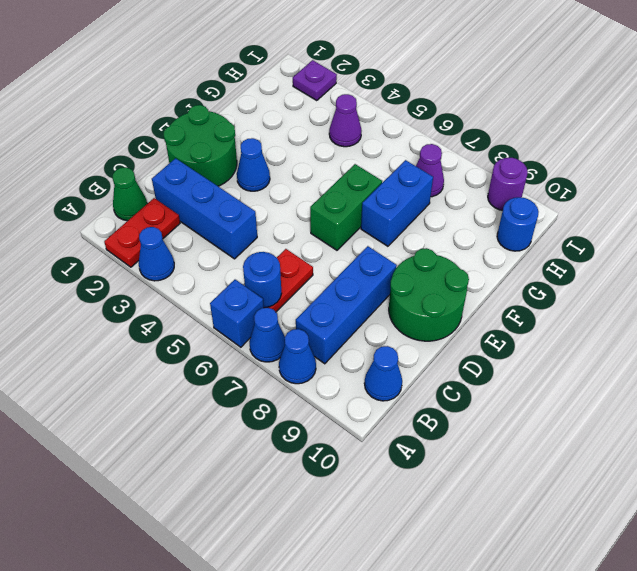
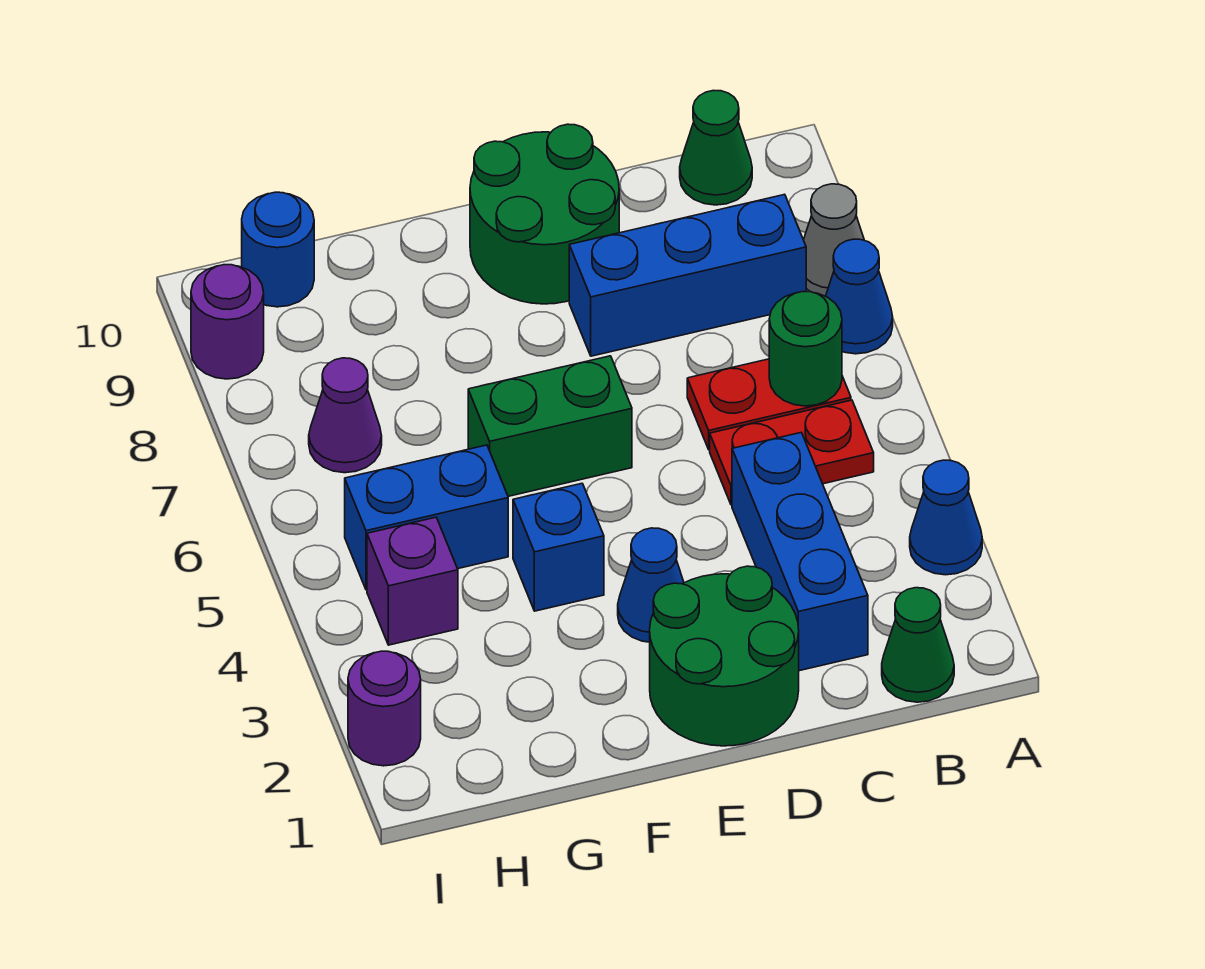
red 1x2 plate [104,198,180,267] -> red 1x2 plate moved to [710,400,874,505]
blue 1x1 brick [210,280,264,347] -> blue 1x1 brick moved to [513,484,604,611]
blue 1x1 cone [279,329,316,384] -> grey 1x1 cone [804,184,864,296]
blue 1x1 round brick [243,252,281,308] -> green 1x1 round brick [769,292,842,406]
blue 1x1 cone [364,346,402,401] -> green 1x1 cone [680,90,752,205]
blue 1x2 brick [361,160,433,246] -> blue 1x2 brick moved to [345,445,508,590]
purple 1x1 cone [329,94,362,147] -> purple 1x1 brick [367,517,458,645]
purple 1x1 plate [293,60,337,101] -> purple 1x1 round brick [348,651,421,766]

